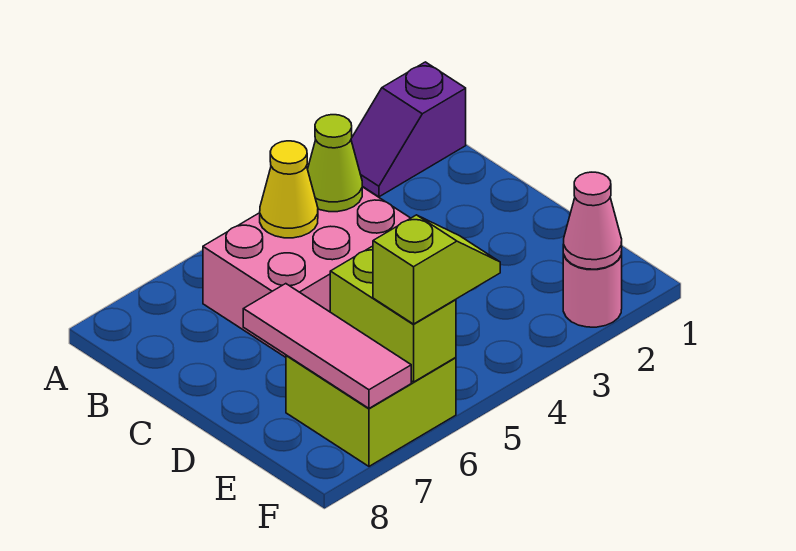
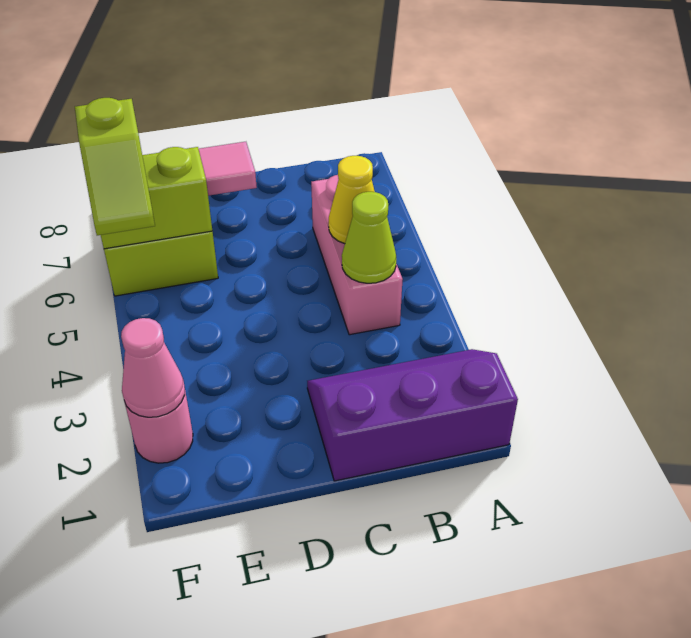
purple 1x2 slope [351,62,466,197] -> purple 2x3 slope [307,349,518,481]
pink 2x3 brick [203,187,410,357] -> pink 1x3 brick [311,175,403,335]

